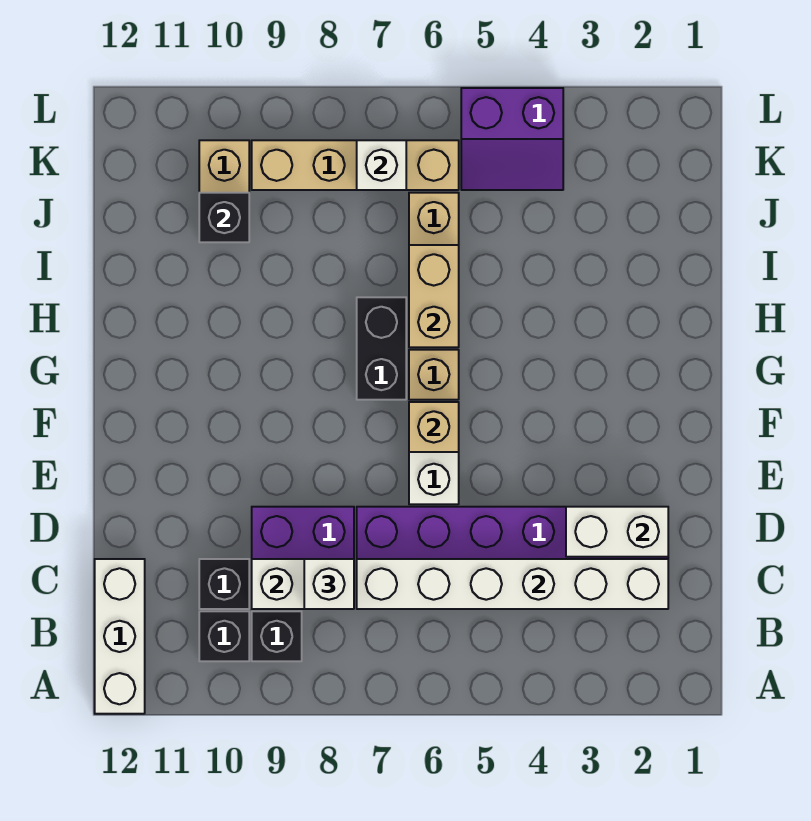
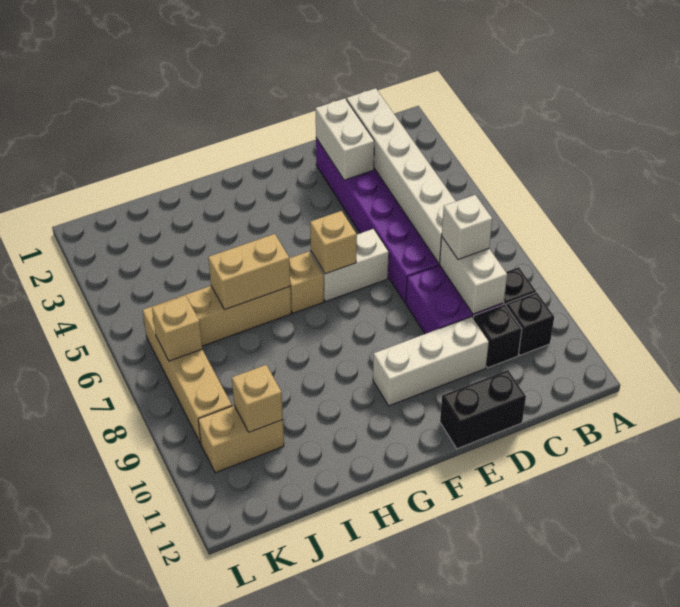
white 1x3 brick [95,559,145,714] -> white 1x3 brick moved to [373,317,489,406]
black 1x2 brick [357,297,406,400] -> black 1x2 brick moved to [440,370,526,449]
black 1x1 brick [199,193,249,242] -> tan 1x1 brick [232,365,283,432]
purple 2x2 slope [461,88,563,190] -> none
white 1x1 brick [357,140,406,190] -> tan 1x1 brick [152,296,202,361]

